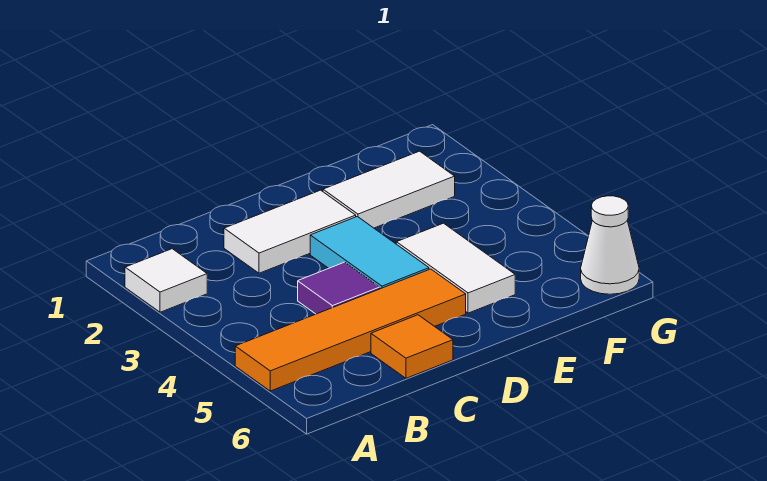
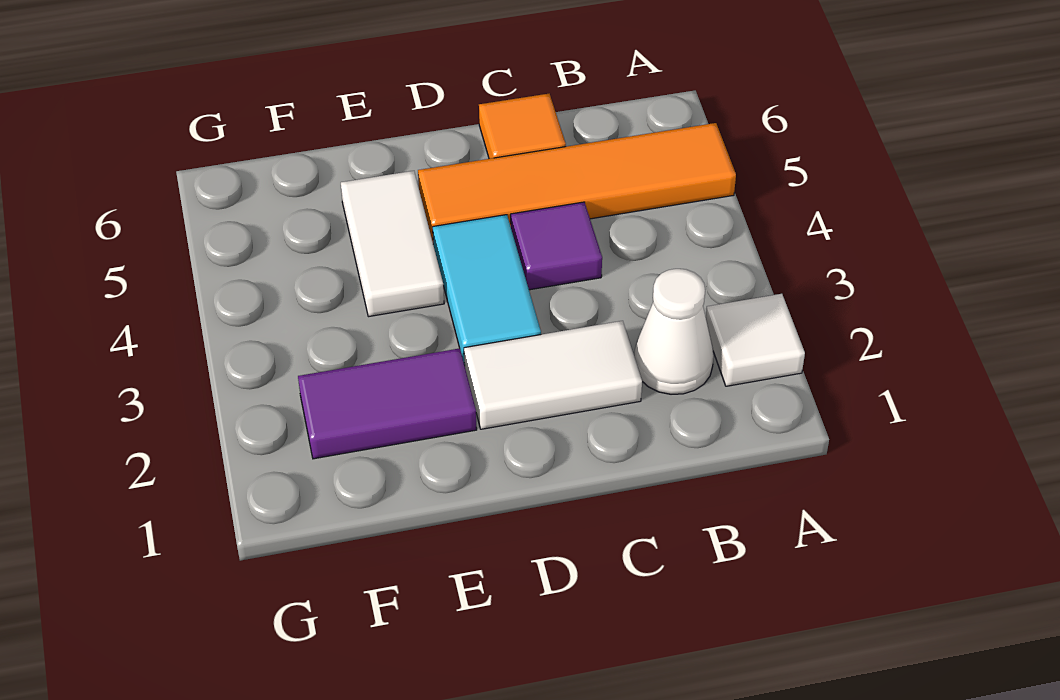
white 1x2 tile [323,151,455,228] -> purple 1x2 tile [298,348,477,459]
white 1x1 cone [581,196,639,294] -> white 1x1 cone moved to [634,269,714,394]

